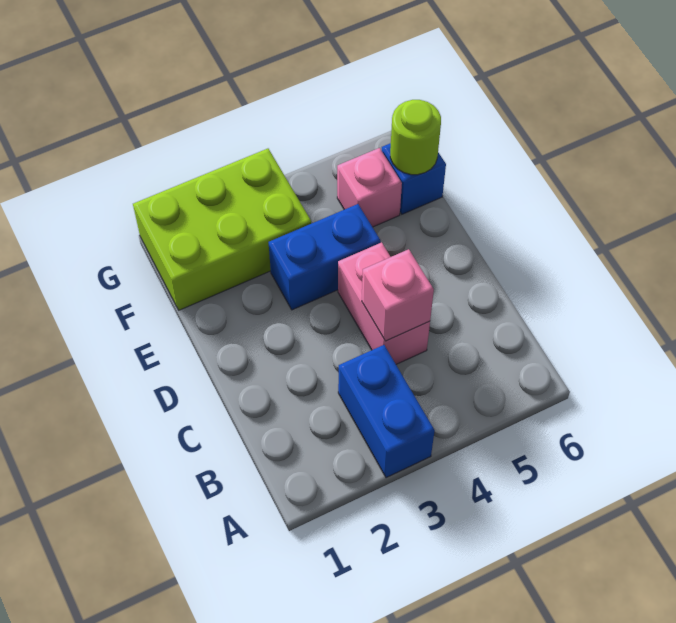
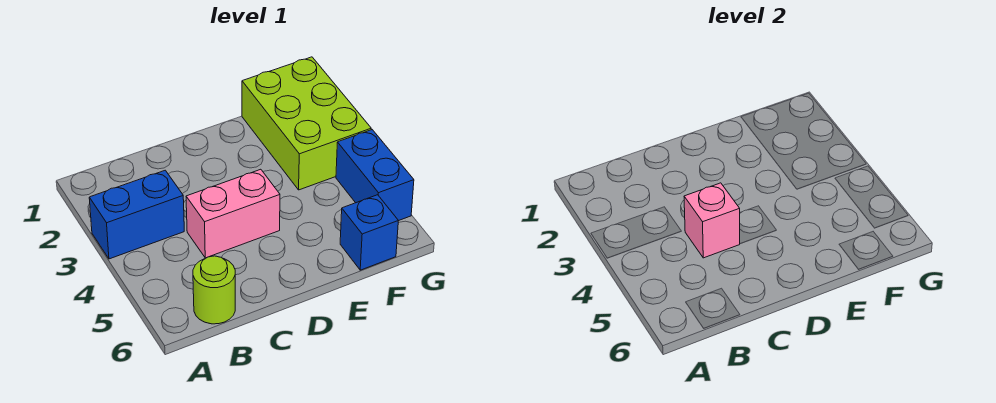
blue 1x2 brick [269,204,381,310] -> blue 1x2 brick moved to [336,130,414,221]
pink 1x1 brick [337,148,402,227] -> none
lime 1x1 round brick [390,100,441,175] -> lime 1x1 round brick moved to [193,256,235,324]

